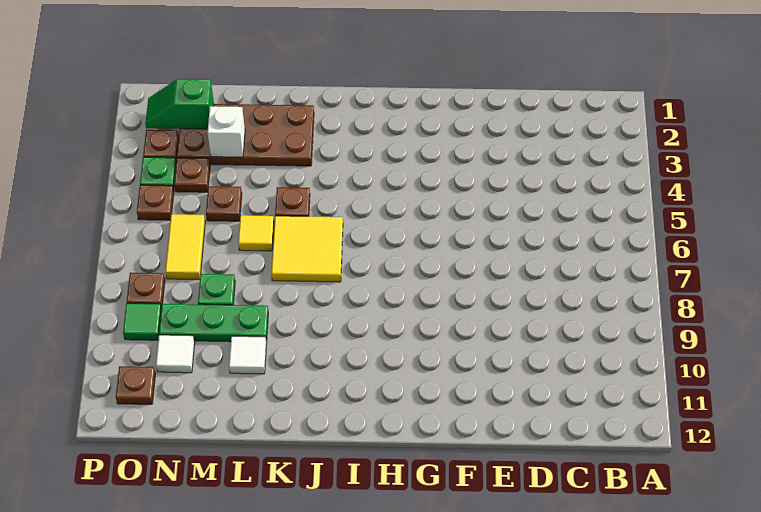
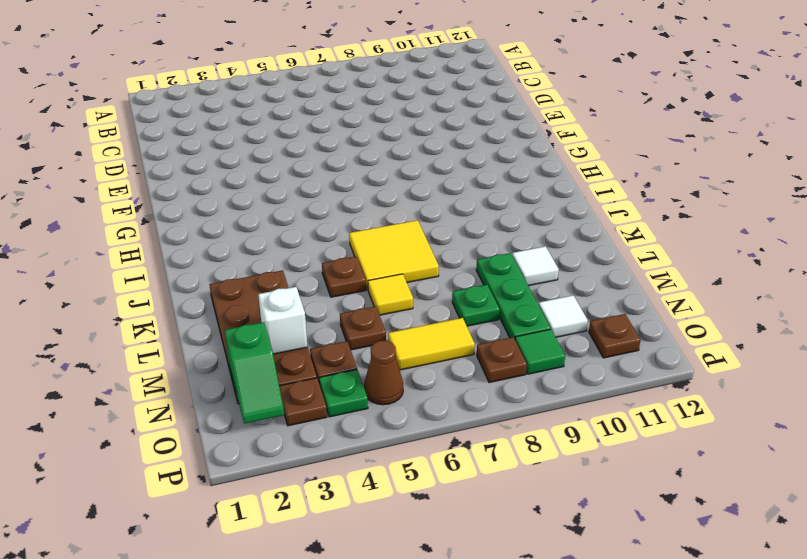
brown 1x1 plate [137,185,174,220] -> brown 1x1 cone [364,341,403,405]

